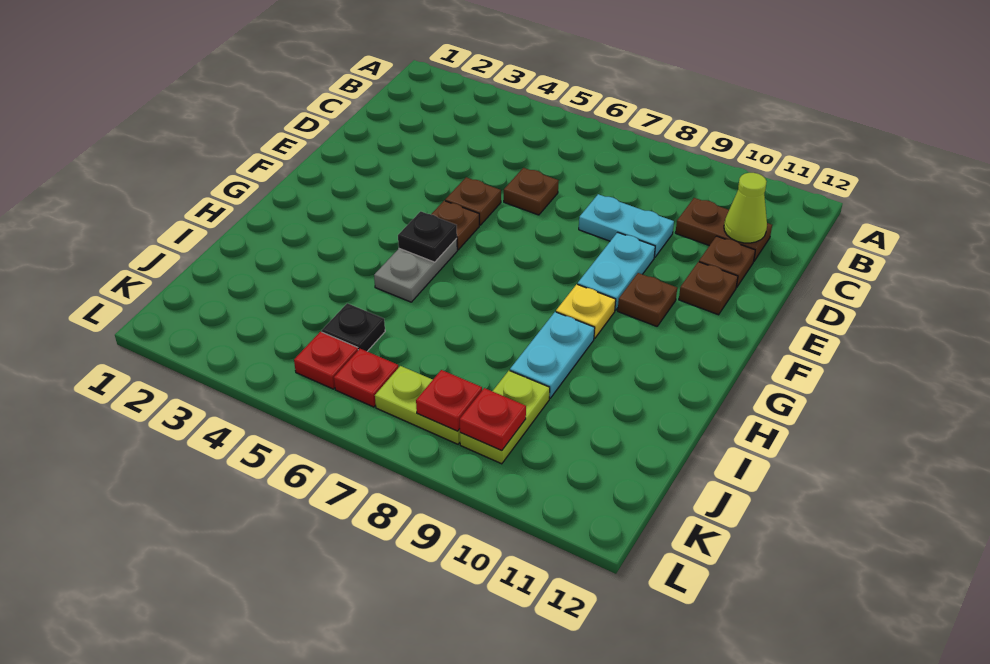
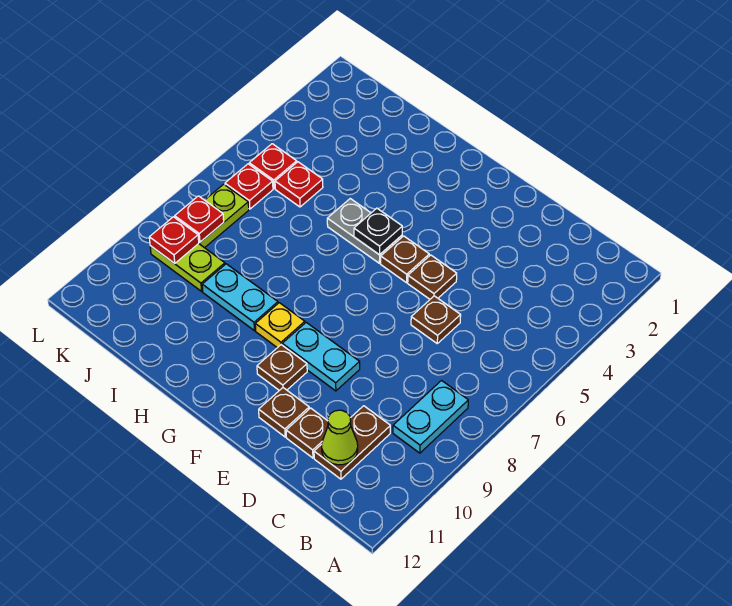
cyan 1x2 plate [579,194,674,258] -> cyan 1x2 plate moved to [393,381,468,453]
black 1x1 plate [322,303,385,351] -> red 1x1 plate [275,162,323,207]

